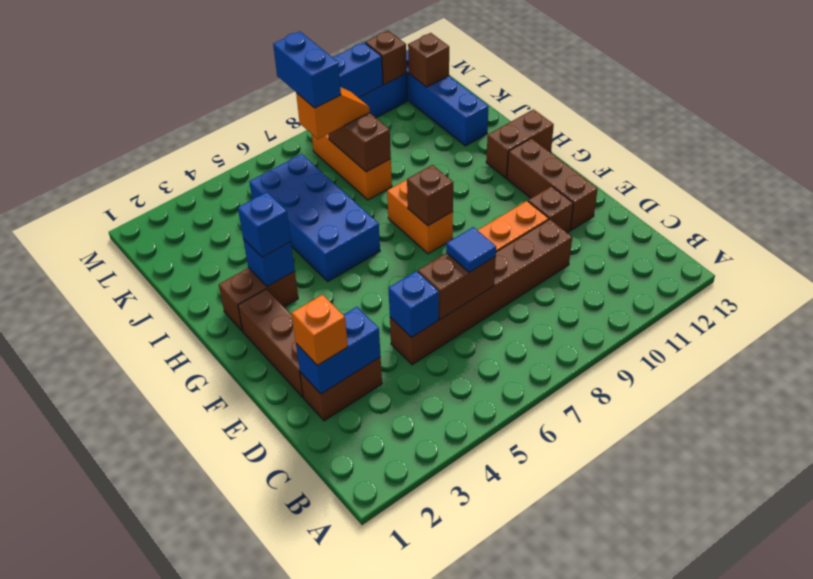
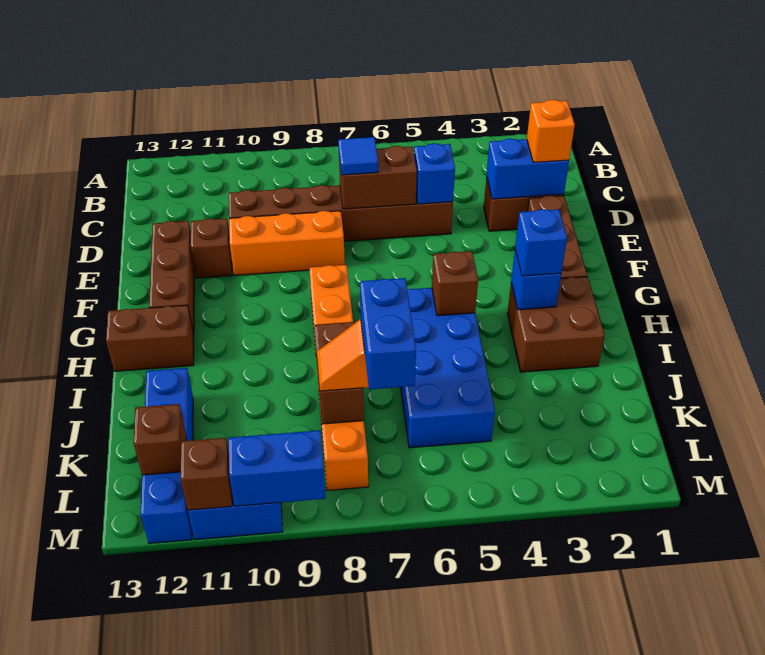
brown 1x1 brick [407,165,453,226] -> brown 1x1 brick moved to [432,251,478,316]
brown 1x2 brick [219,268,298,331] -> brown 2x2 brick [507,277,605,372]

